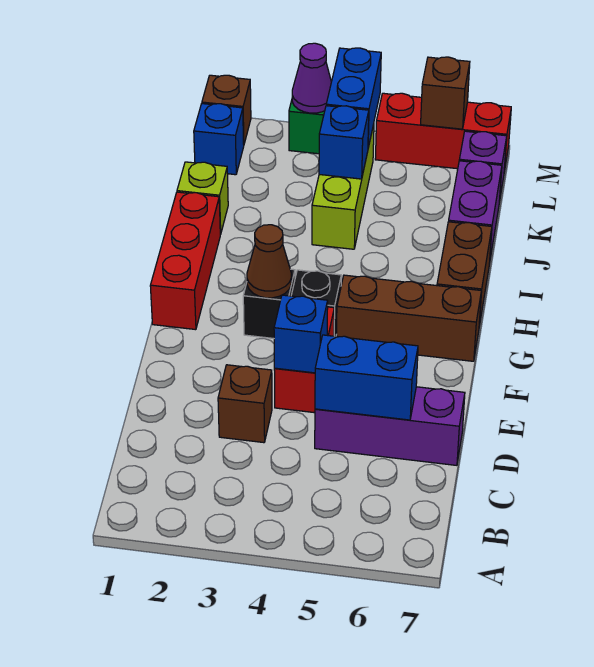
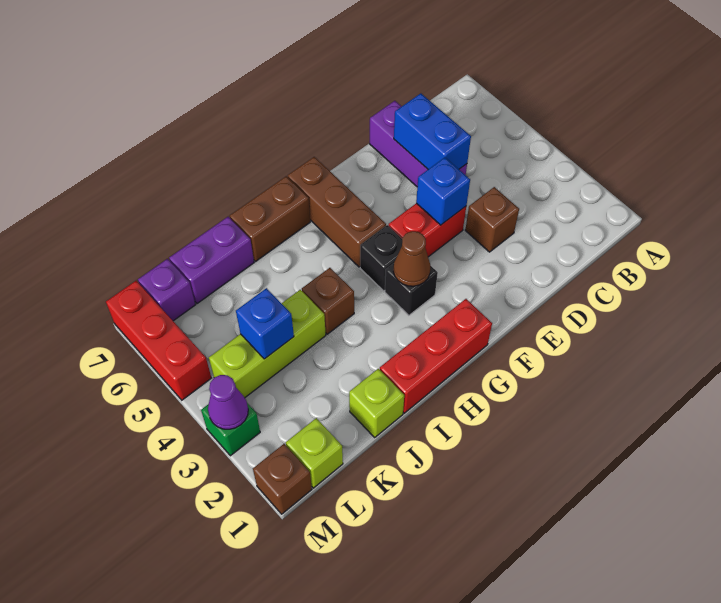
blue 1x1 brick [194,104,244,175] -> lime 1x1 brick [286,418,343,488]
blue 1x2 brick [326,48,381,147] -> none
brown 1x1 brick [421,57,470,129] -> brown 1x1 brick moved to [302,268,354,334]

